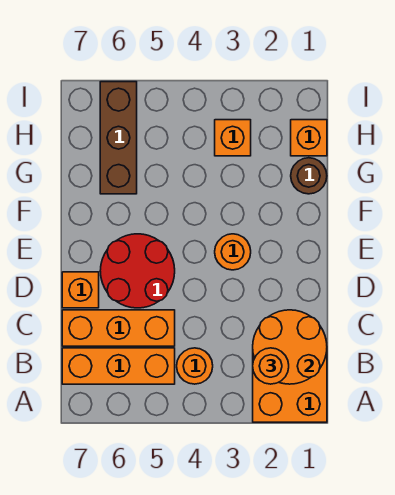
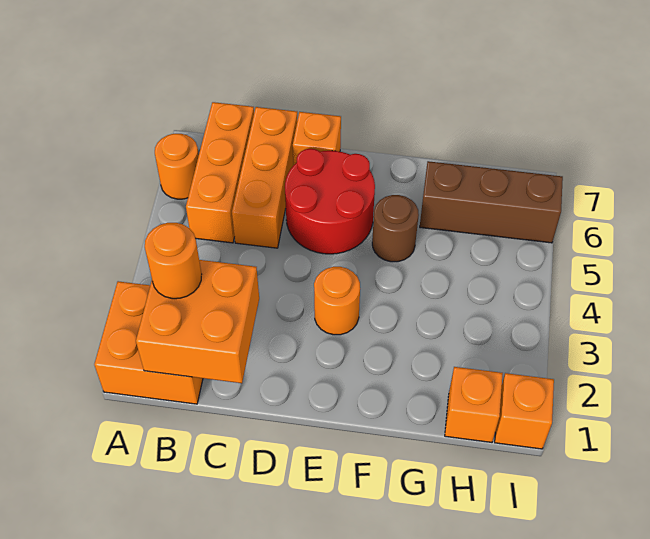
orange 2x2 round brick [253,310,327,384] -> orange 2x2 brick [136,260,259,383]
orange 1x1 round brick [177,348,213,384] -> orange 1x1 round brick moved to [155,134,199,199]
brown 1x1 round brick [291,158,327,194] -> brown 1x1 round brick moved to [372,195,419,262]
orange 1x1 brick [215,120,251,156] -> orange 1x1 brick moved to [495,373,554,449]

